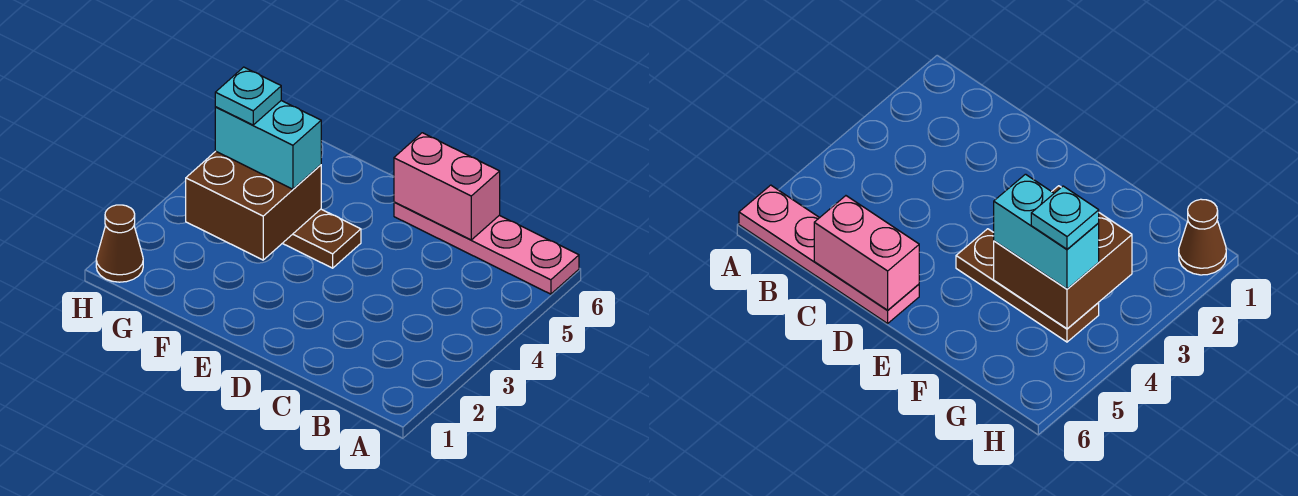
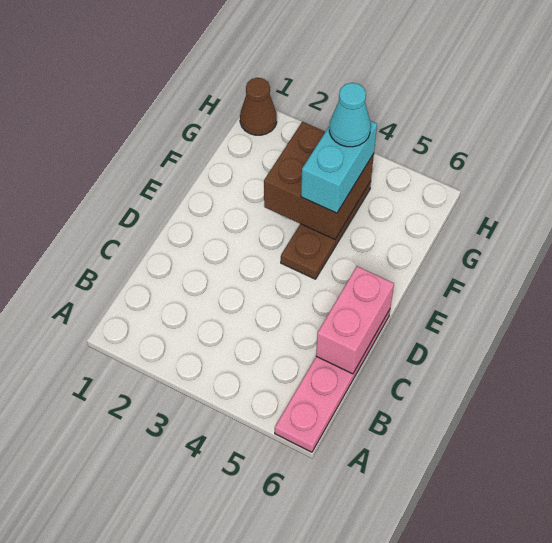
cyan 1x1 plate [215,67,281,125] -> cyan 1x1 cone [329,83,371,147]

